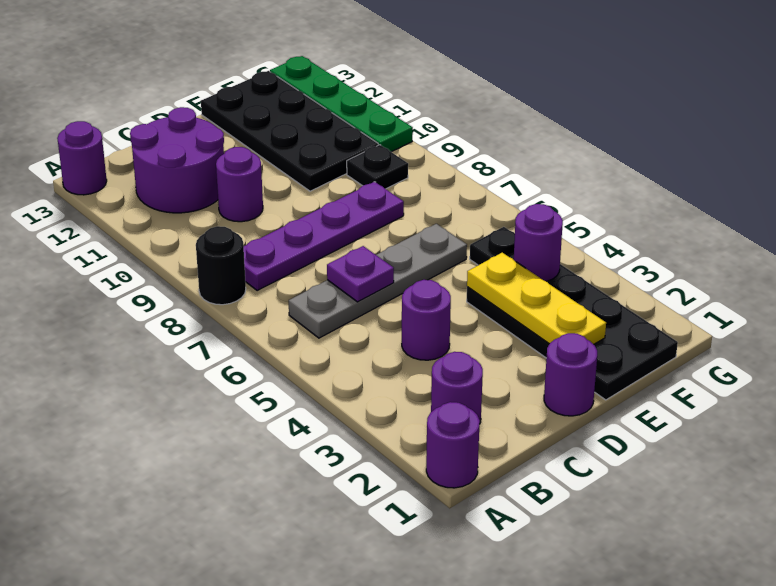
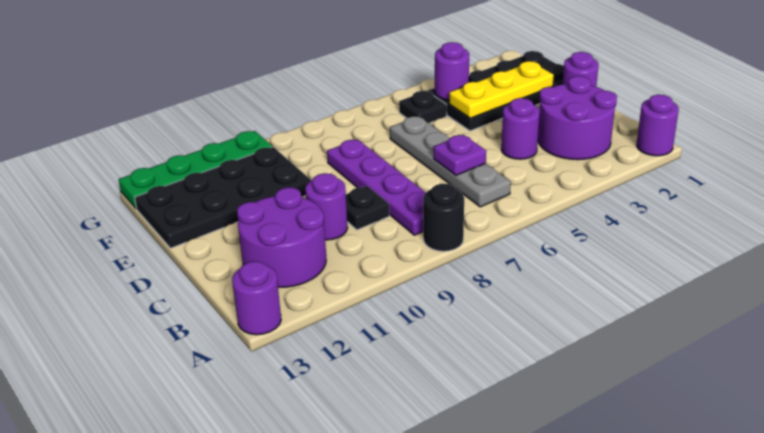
purple 1x1 round brick [431,352,483,424] -> purple 2x2 round brick [538,76,617,160]
black 1x1 plate [347,145,408,189] -> black 1x1 plate moved to [346,186,389,230]

